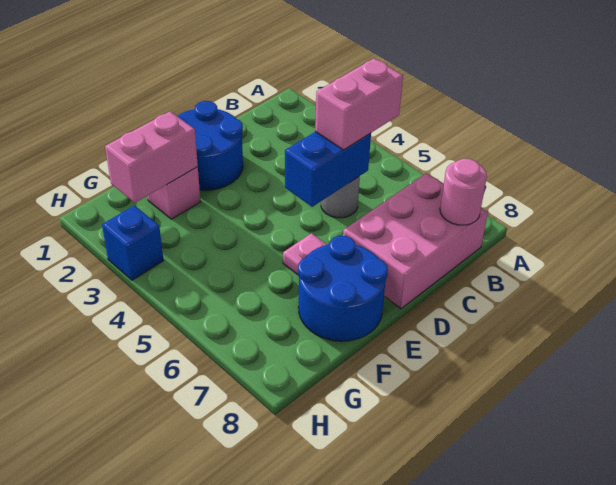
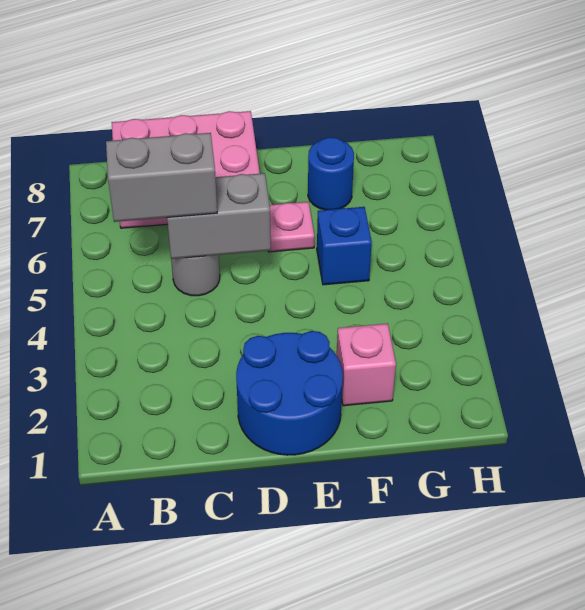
pink 1x2 brick [315,59,403,150] -> grey 1x2 brick [106,133,217,222]
pink 1x1 round brick [440,159,487,225] -> none
blue 1x2 brick [285,132,371,207] -> grey 1x2 brick [167,173,271,259]
blue 2x2 round brick [298,236,388,341] -> blue 1x1 round brick [308,137,354,210]
pink 1x2 brick [105,111,198,203] -> none
blue 1x1 brick [102,206,164,280] -> blue 1x1 brick moved to [317,207,372,285]

